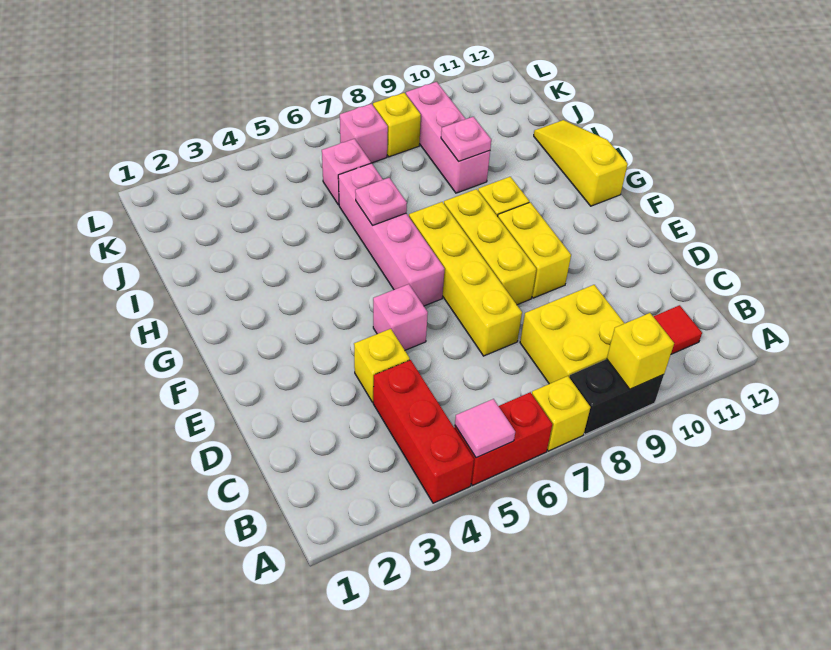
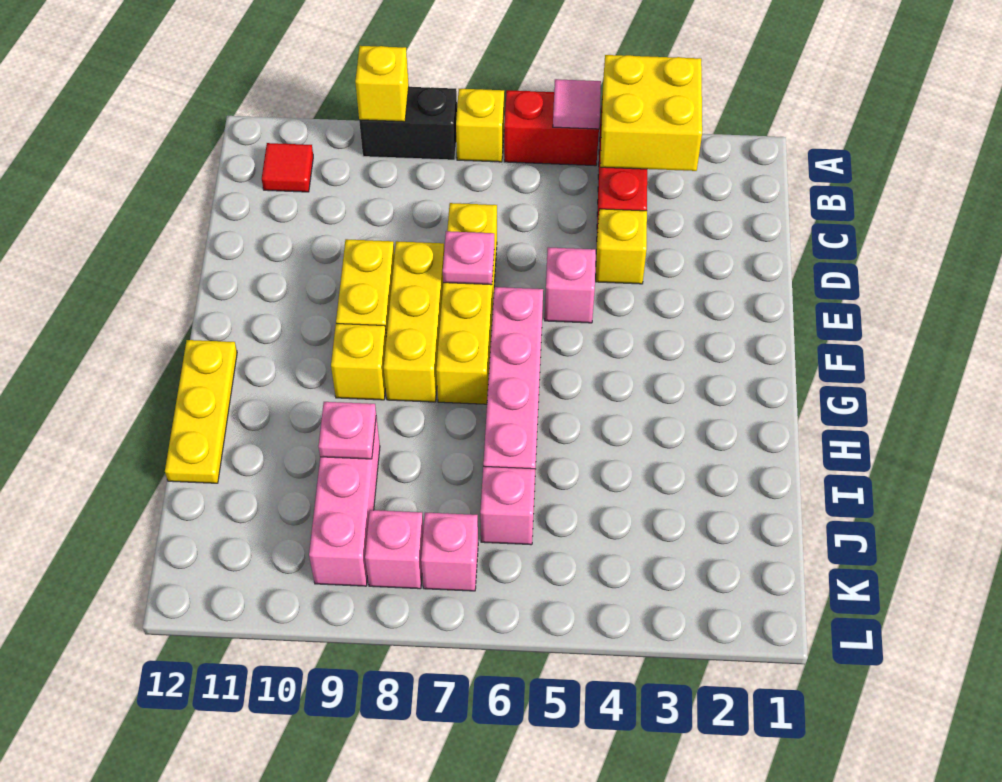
yellow 2x2 brick [520,285,624,384] -> yellow 2x2 brick moved to [600,55,702,171]
yellow 1x3 slope [534,120,628,206] -> yellow 1x3 plate [165,340,237,483]
pink 1x1 plate [355,178,407,225] -> pink 1x1 plate moved to [443,231,494,285]
yellow 1x1 brick [373,93,421,157] -> pink 1x1 brick [365,510,423,589]

